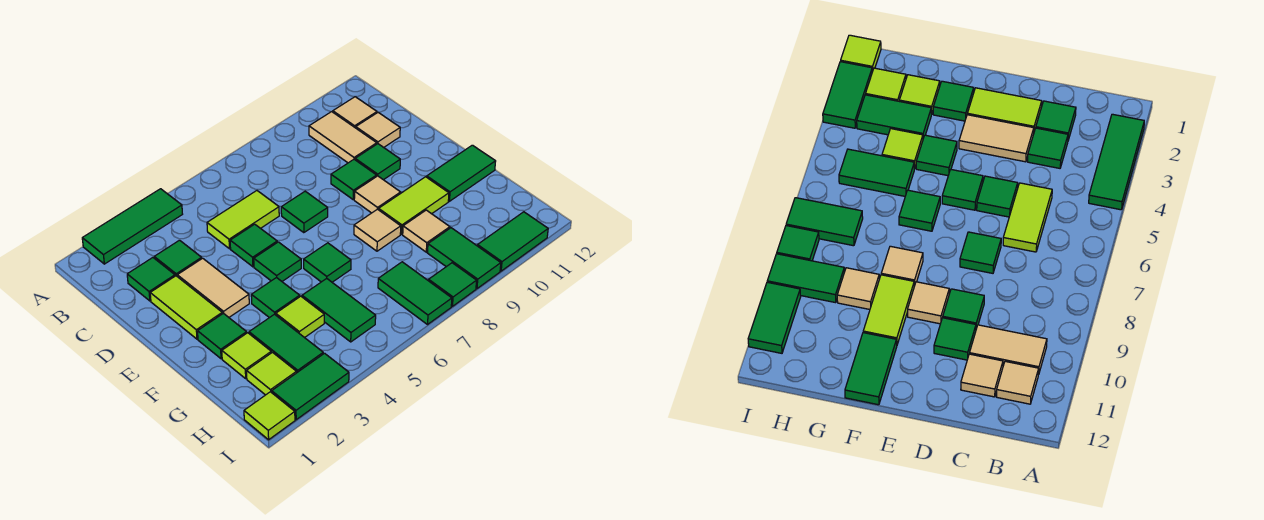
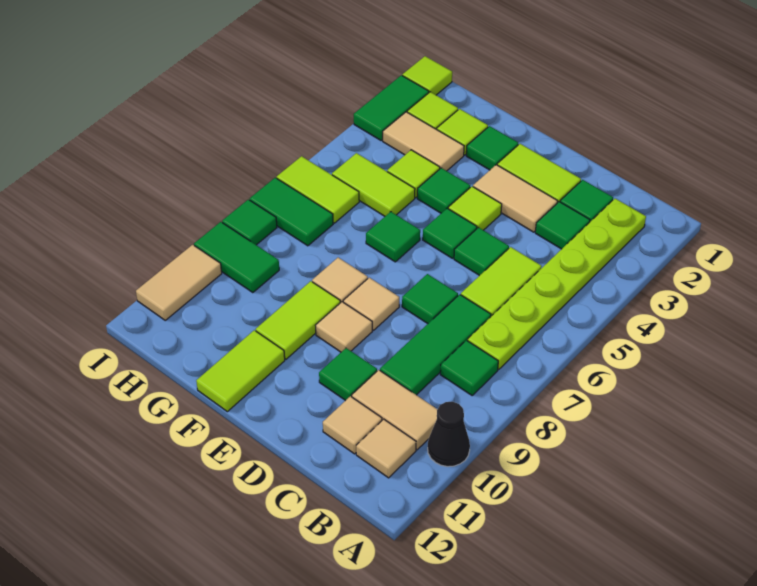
green 1x3 tile [82,189,182,264] -> green 1x3 tile moved to [380,294,491,395]
none -> black 1x1 cone [428,402,470,467]
none -> lime 1x6 plate [468,199,646,370]
green 1x1 tile [331,159,377,200] -> green 1x1 tile moved to [440,340,498,395]
none -> lime 1x1 tile [448,186,502,230]
green 1x2 tile [427,145,496,201] -> lime 1x2 tile [196,330,285,412]
green 1x2 tile [249,314,323,373] -> tan 1x2 tile [383,112,464,171]
green 1x2 tile [302,279,376,342] -> lime 1x2 tile [332,153,415,216]
tan 1x1 tile [403,210,450,252] -> tan 1x1 tile moved to [343,278,399,330]
none -> lime 1x2 tile [277,156,359,223]
green 1x2 tile [477,212,548,271] -> tan 1x2 tile [136,245,222,320]

